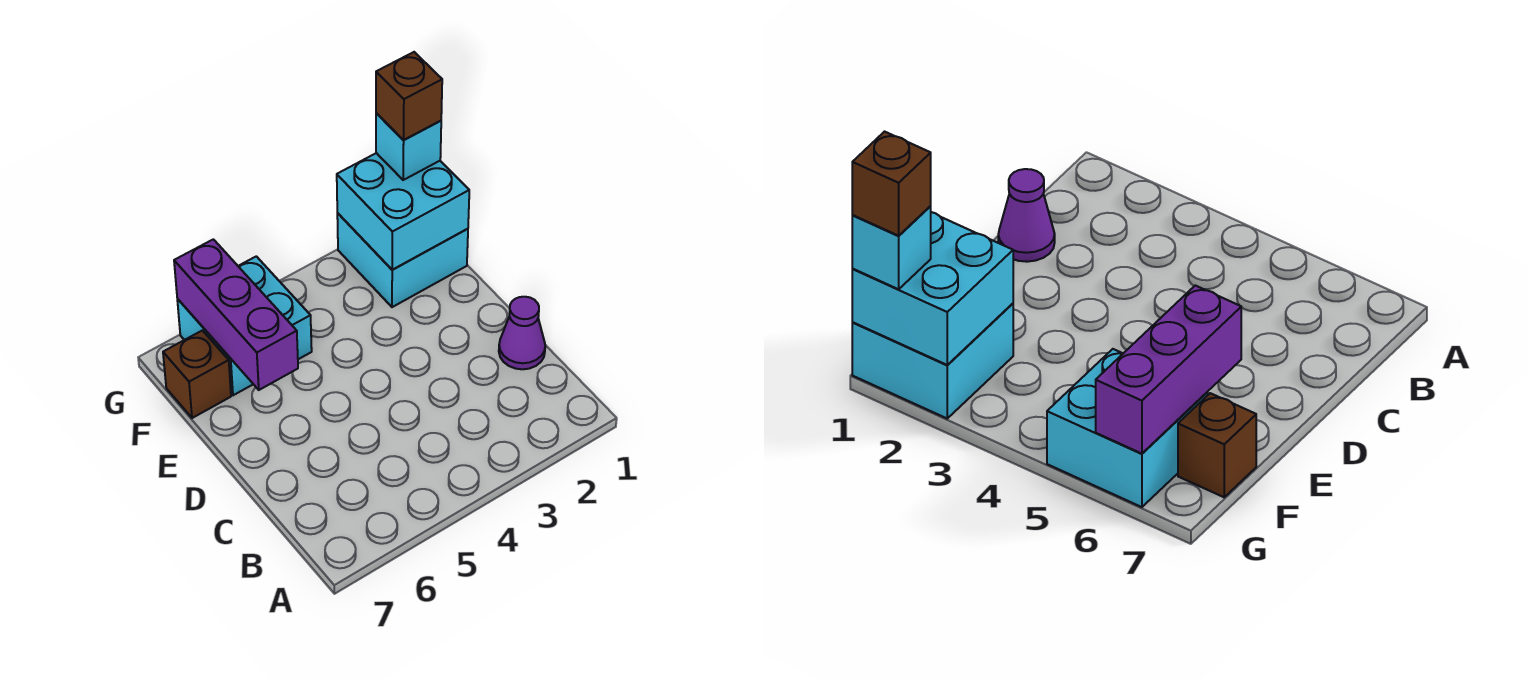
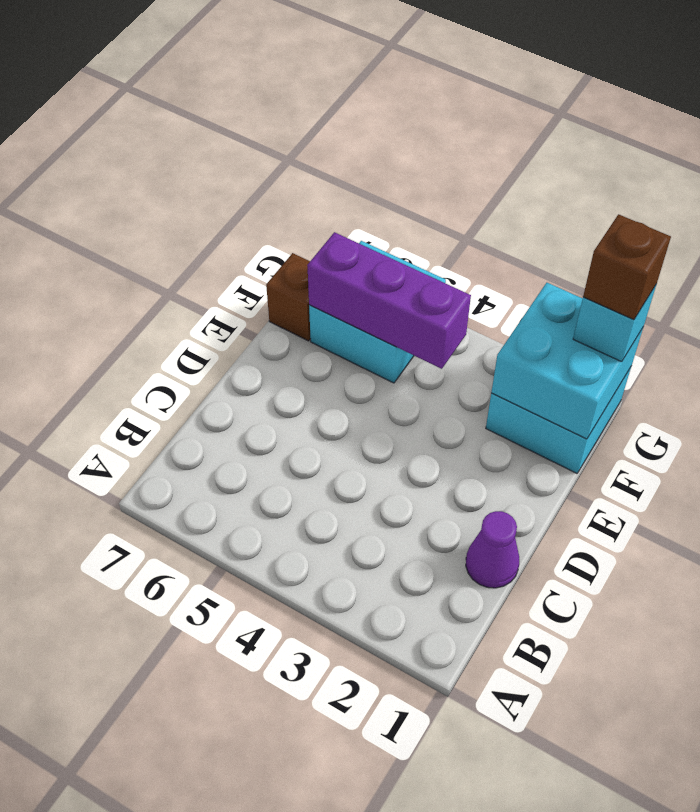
purple 1x3 brick [174,239,298,390] -> purple 1x3 brick turned to [307,232,471,369]

